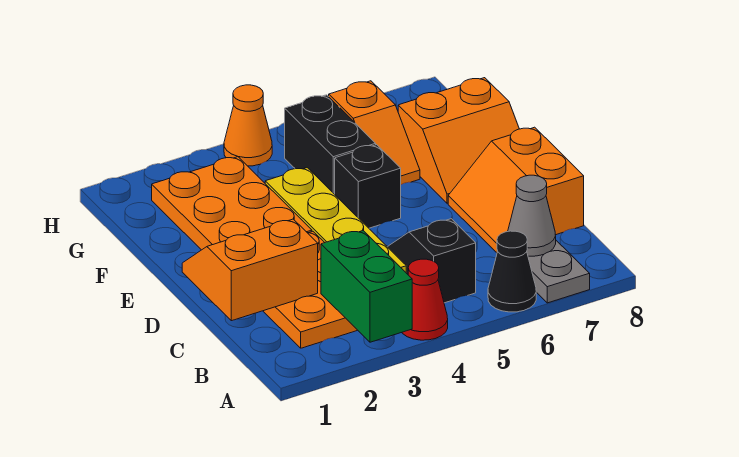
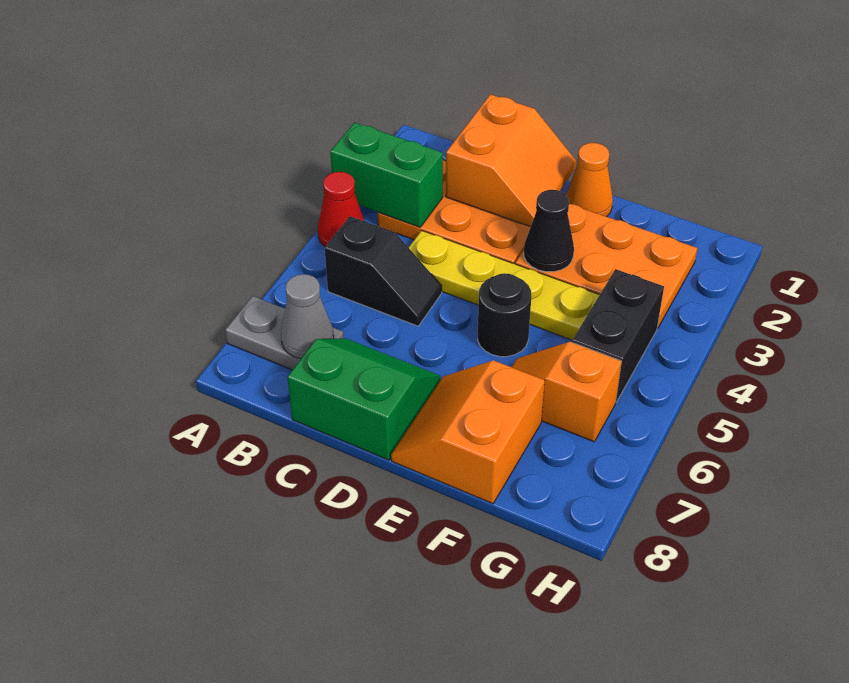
black 1x1 cone [488,231,536,312] -> black 1x1 cone moved to [524,190,574,272]
orange 2x2 slope [448,127,584,253] -> green 2x2 slope [287,338,440,460]
black 1x1 brick [335,145,401,228] -> black 1x1 round brick [478,273,531,357]
black 1x2 brick [285,95,376,194] -> black 1x2 brick turned to [572,269,664,402]
orange 1x1 cone [224,85,272,166] -> orange 1x1 cone moved to [566,143,613,217]

